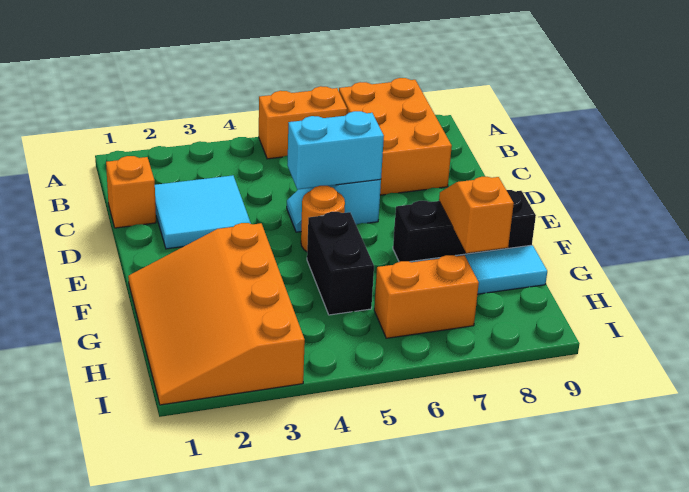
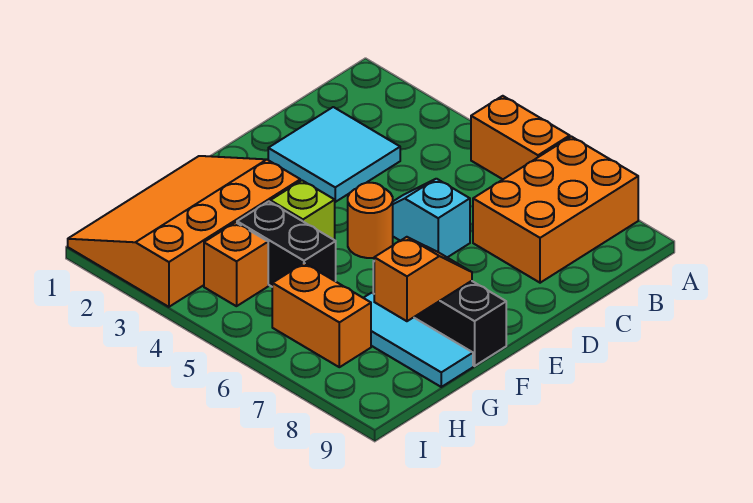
orange 1x1 brick [106,156,156,228] -> orange 1x1 brick moved to [204,222,268,306]
cyan 1x2 brick [287,111,384,189] -> none
none -> lime 1x1 brick [270,181,335,240]
black 1x2 brick [307,212,374,315] -> black 1x2 brick turned to [237,201,336,287]

